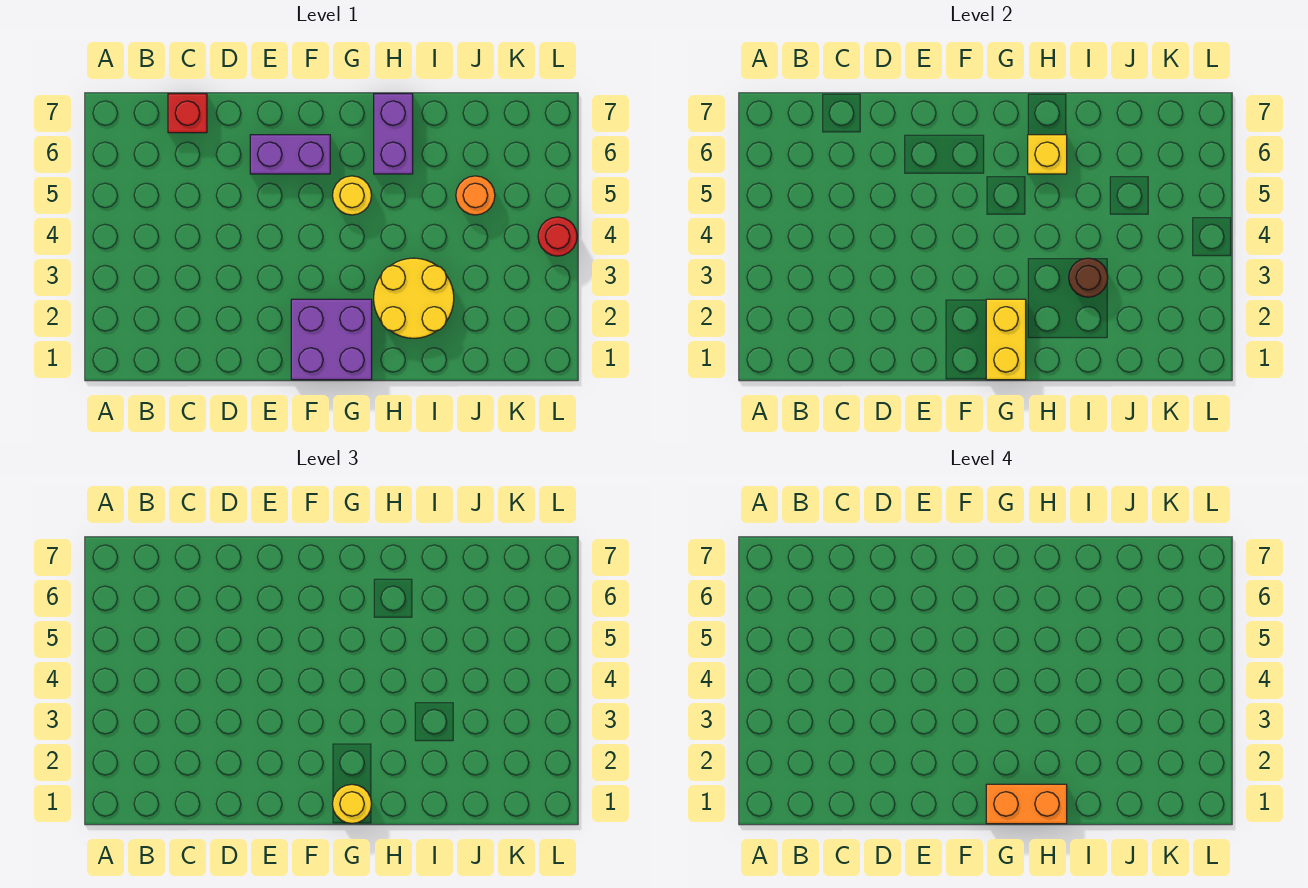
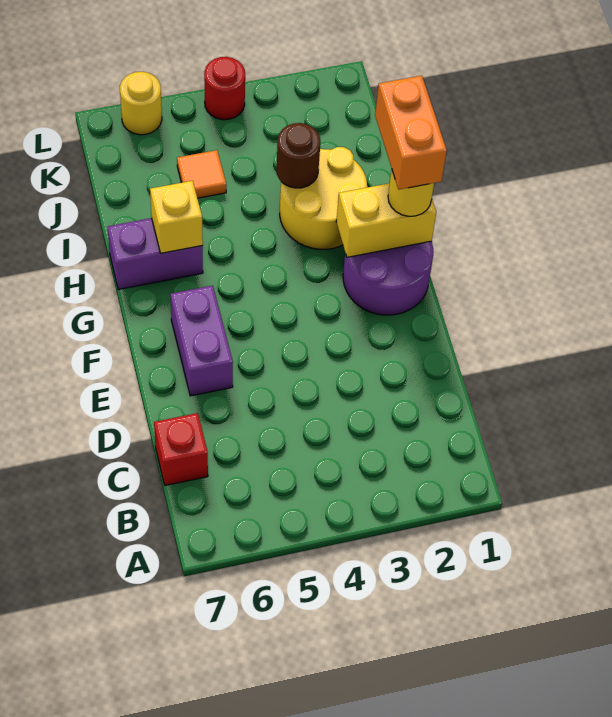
purple 2x2 brick [291,299,372,380] -> purple 2x2 round brick [343,241,433,315]
yellow 1x1 round brick [332,176,372,215] -> yellow 1x1 round brick moved to [120,72,162,135]
orange 1x1 round brick [456,176,495,215] -> orange 1x1 tile [177,150,226,198]

